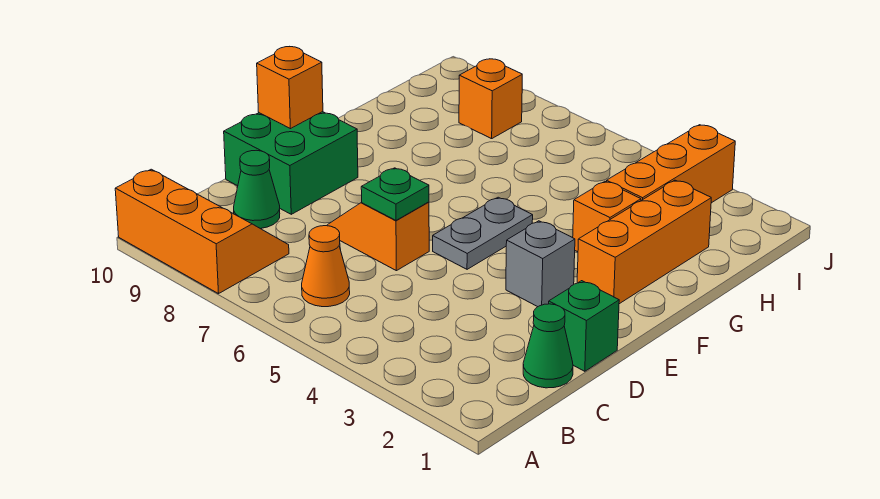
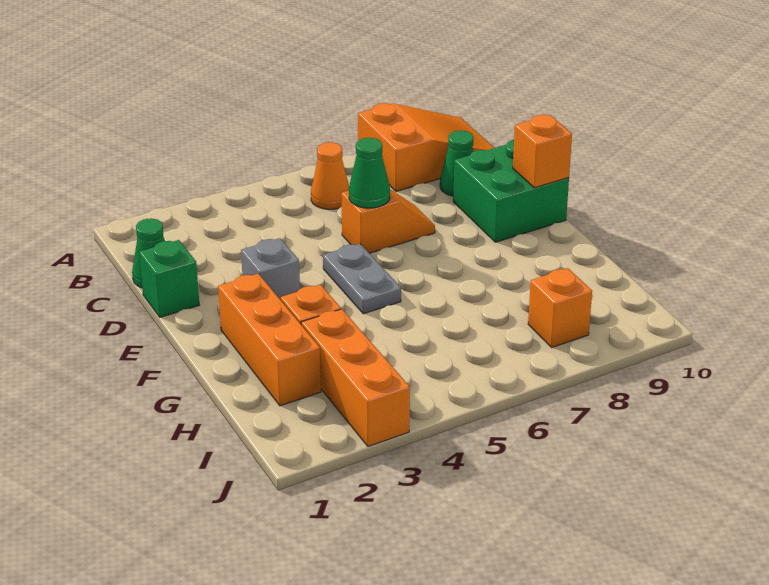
orange 2x3 slope [115,169,289,294] -> orange 2x3 slope turned to [358,103,494,191]
green 1x1 plate [361,168,429,220] -> green 1x1 cone [349,138,390,208]

